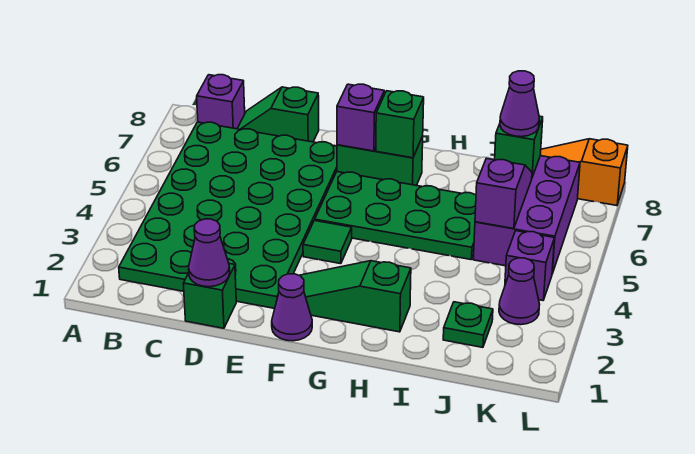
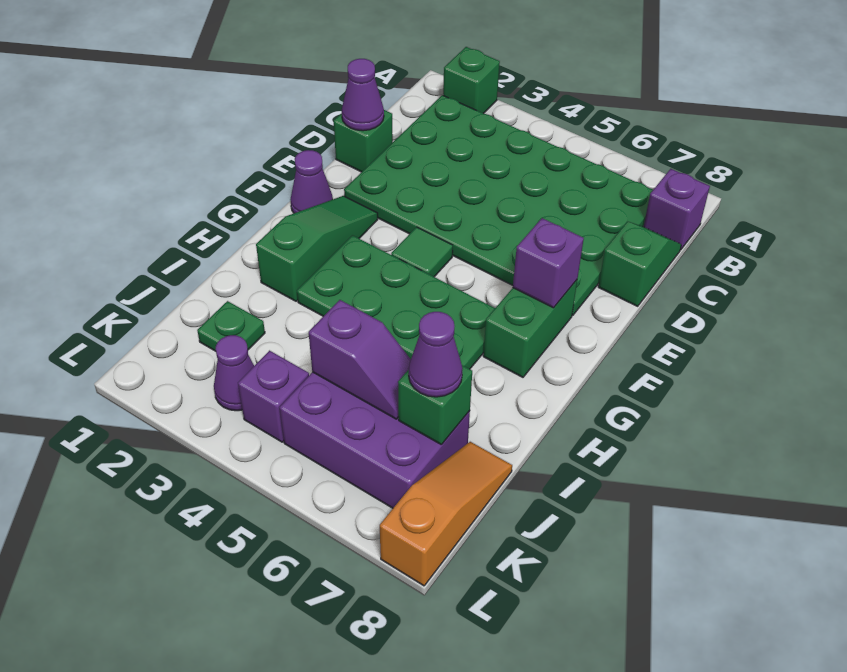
green 2x4 plate [315,172,476,260] -> green 2x4 plate turned to [297,235,495,369]
green 1x1 brick [376,91,424,158] -> green 1x1 brick moved to [443,47,500,114]

